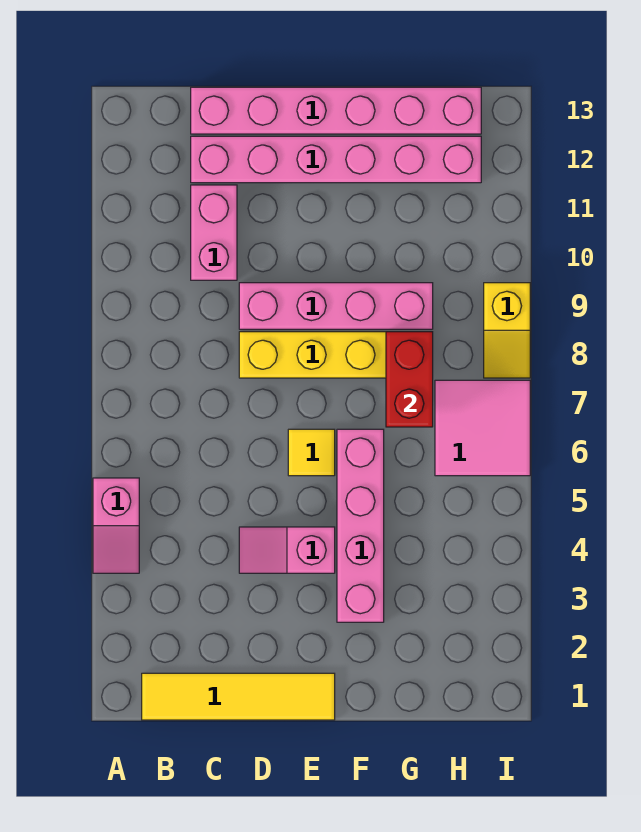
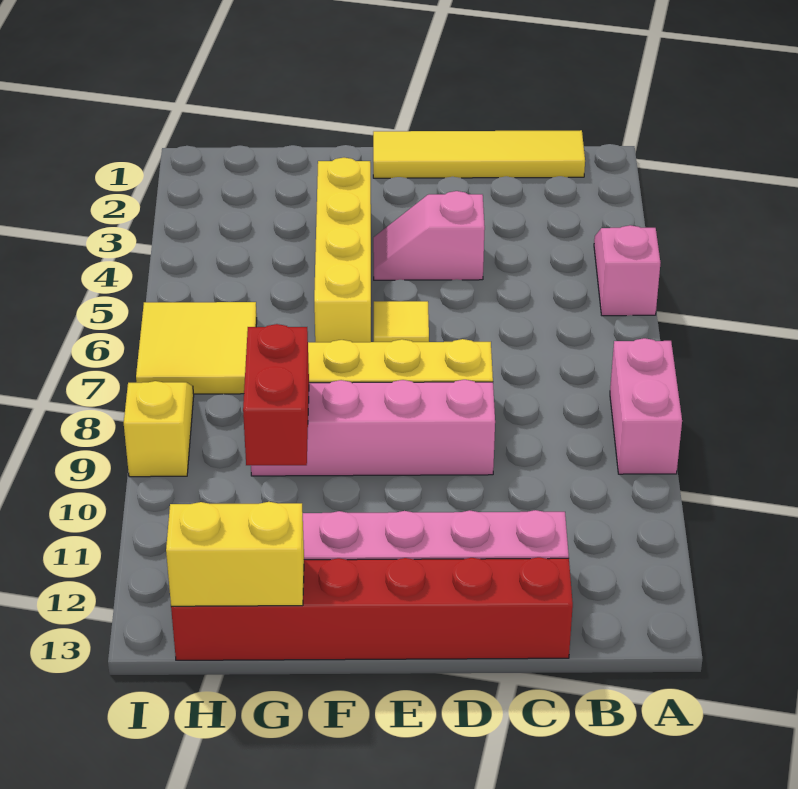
pink 1x2 brick [191,185,237,280] -> pink 1x2 brick moved to [610,338,682,474]
pink 1x6 brick [191,87,481,134] -> red 1x6 brick [171,557,573,660]
pink 1x2 slope [239,527,335,573] -> pink 1x2 slope turned to [373,191,485,280]
pink 1x4 brick [337,429,384,622] -> yellow 1x4 brick [314,158,371,342]
red 1x2 brick [386,332,433,427] -> red 1x2 brick moved to [243,324,309,465]
none -> yellow 1x2 brick [166,502,304,606]
pink 2x2 tile [435,380,530,476] -> yellow 2x2 tile [136,302,257,394]

